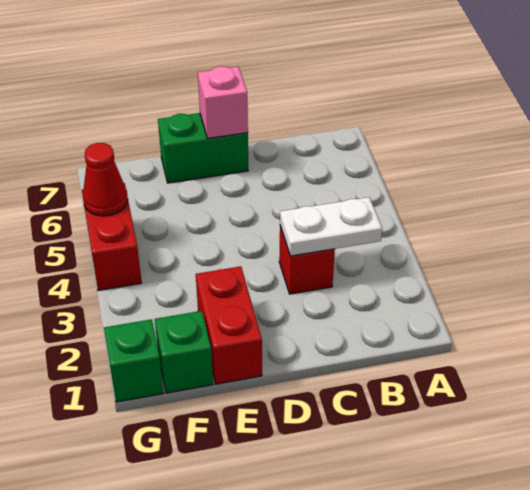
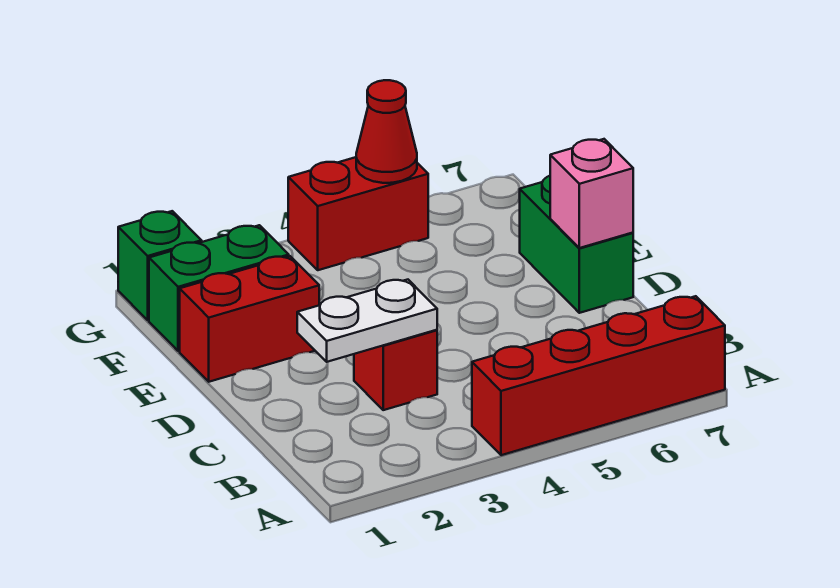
none -> red 1x4 brick [472,296,725,455]
white 1x2 plate [280,197,382,256] -> white 1x2 plate turned to [297,280,437,362]
green 1x1 brick [155,311,213,393] -> green 1x2 brick [149,225,289,351]

